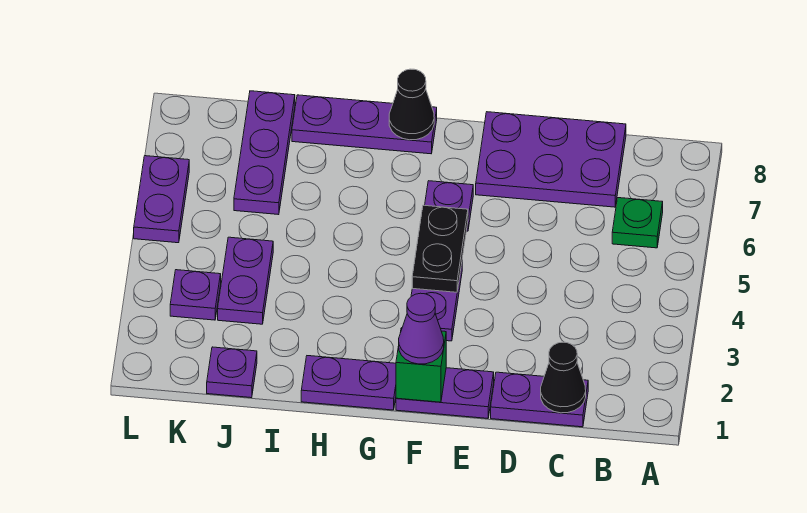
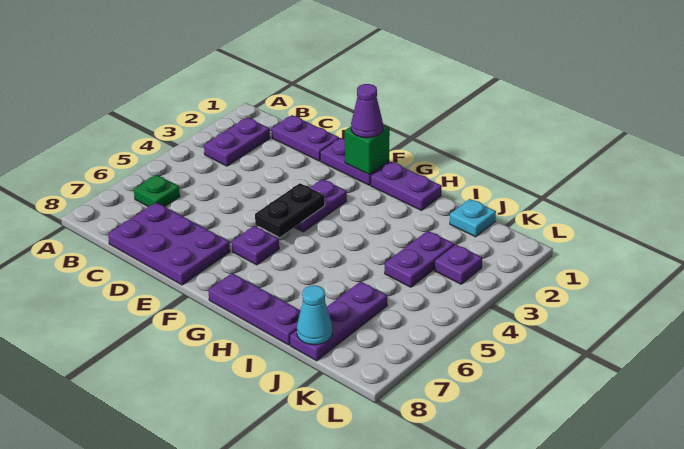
black 1x1 cone [541,342,586,413] -> none
black 1x1 cone [389,69,434,140] -> none
purple 1x1 plate [207,347,257,398] -> cyan 1x1 plate [450,199,496,237]
none -> cyan 1x1 cone [297,285,332,345]
purple 1x2 plate [134,156,189,243] -> purple 1x2 plate moved to [204,118,270,166]

